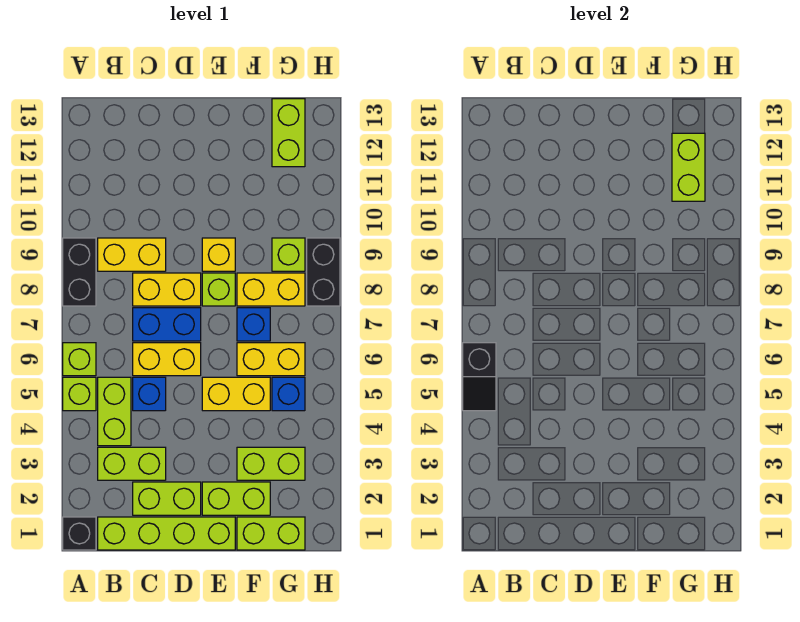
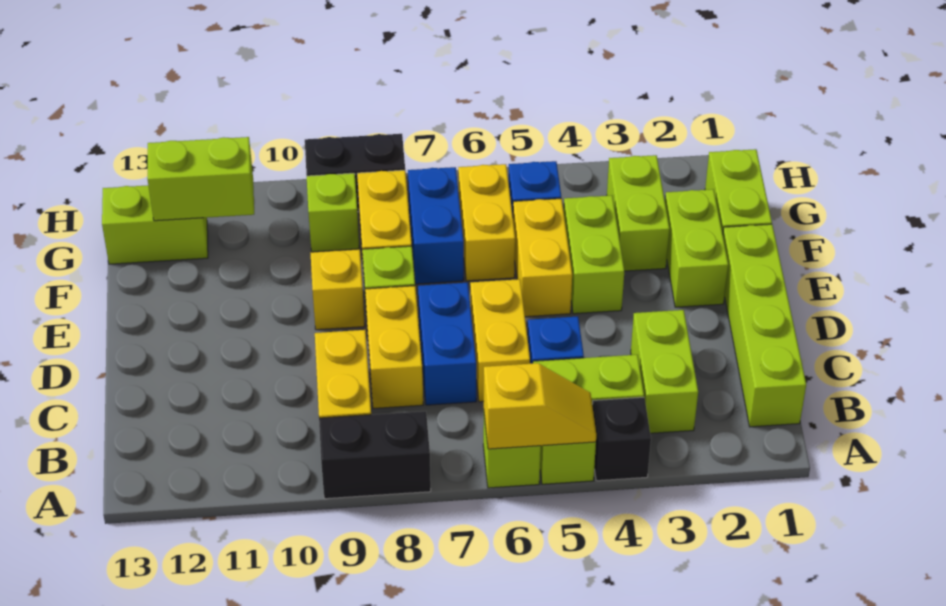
black 1x1 brick [63,517,96,550] -> black 1x1 brick moved to [592,397,651,481]
black 1x2 slope [463,343,496,411] -> yellow 1x2 slope [484,363,596,449]
lime 1x2 brick [133,482,201,515] -> lime 1x2 brick moved to [564,195,624,314]
blue 1x1 brick [237,308,270,341] -> blue 1x2 brick [408,167,464,284]

